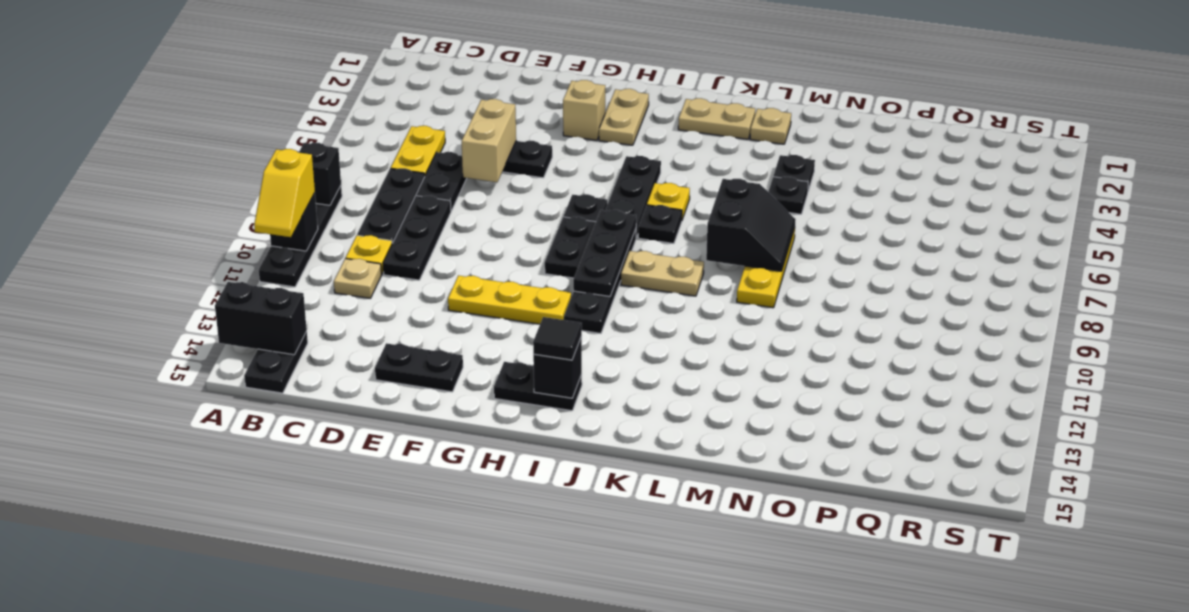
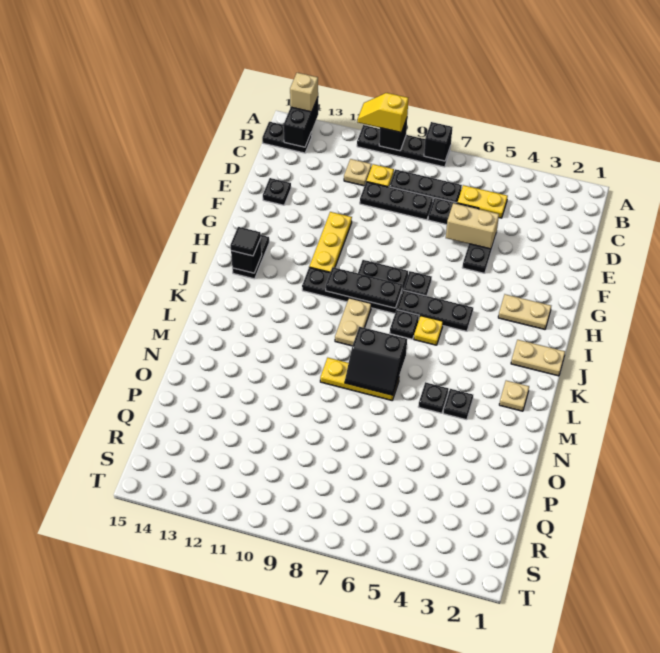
black 1x2 plate [375,343,463,392] -> black 1x1 plate [263,178,291,205]
tan 1x1 brick [563,80,605,140] -> tan 1x1 brick moved to [290,73,318,112]
tan 1x2 plate [678,98,755,139] -> tan 1x2 plate turned to [511,340,565,376]

